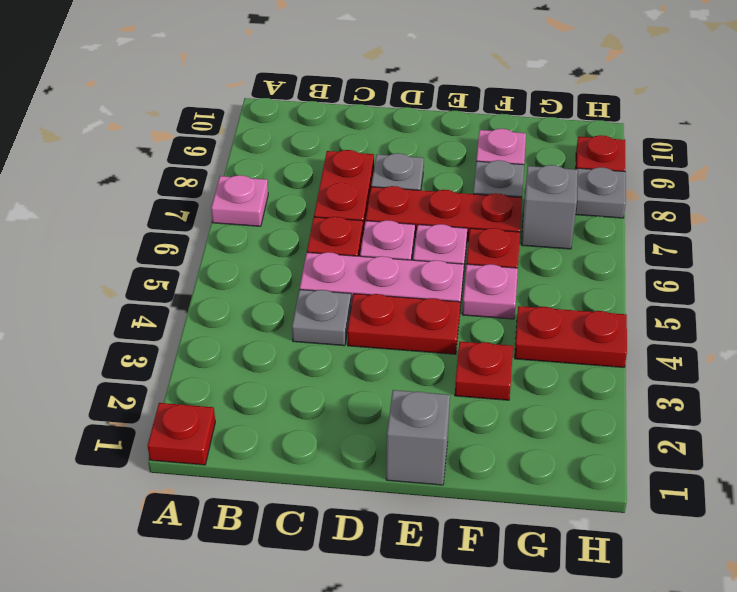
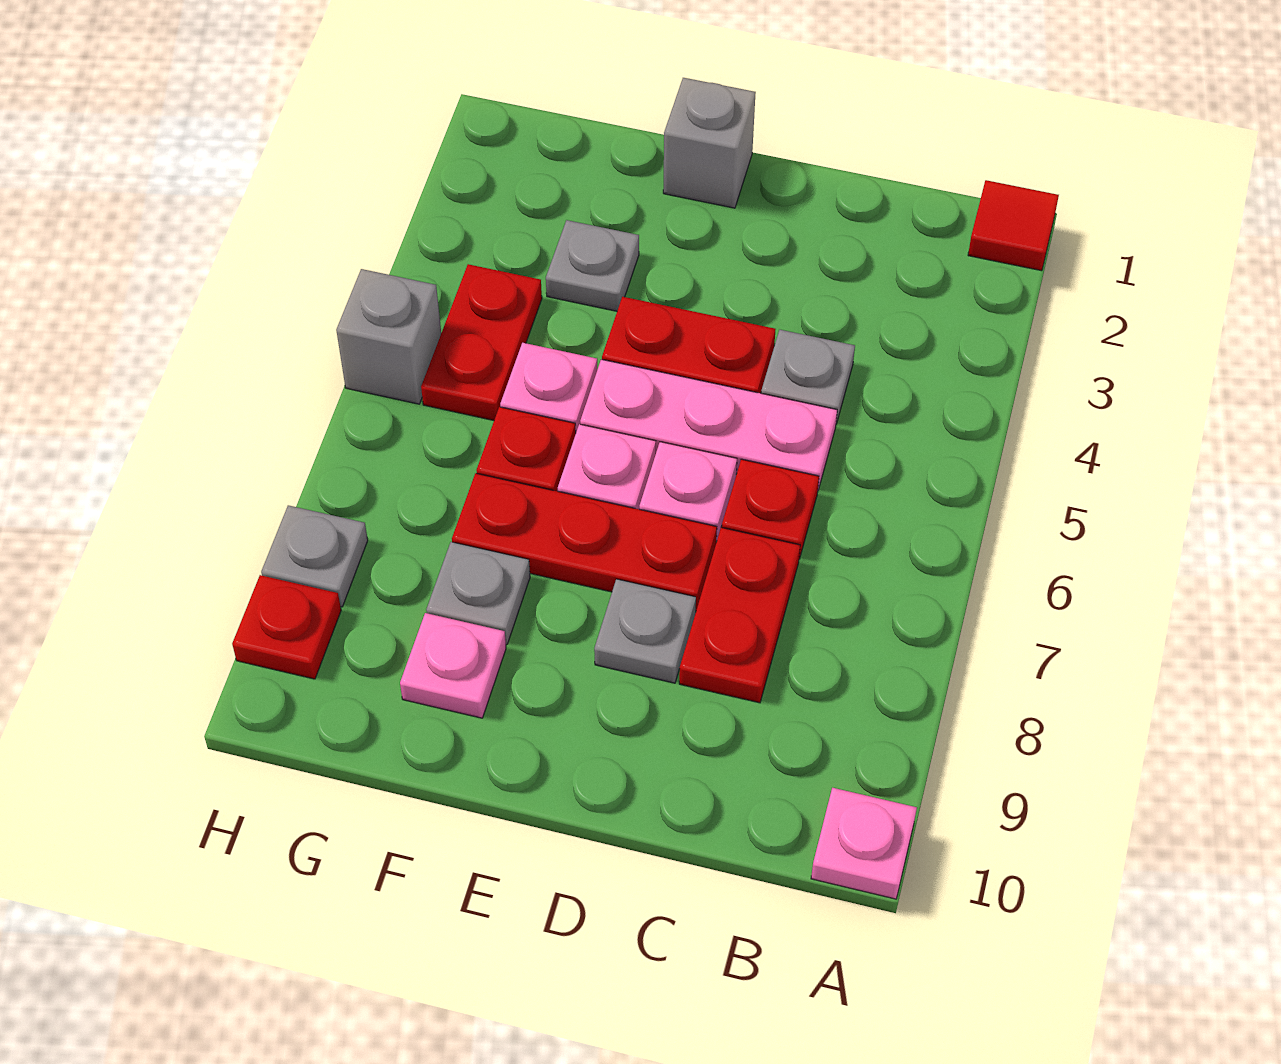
red 1x1 plate [148,403,215,465] -> red 1x1 tile [968,180,1059,271]
pink 1x1 plate [211,175,268,226] -> pink 1x1 plate moved to [811,788,917,899]
red 1x1 plate [455,342,513,400] -> grey 1x1 plate [546,220,639,311]
red 1x2 plate [515,306,627,367] -> red 1x2 plate turned to [421,264,542,420]
grey 1x1 brick [521,165,578,249] -> grey 1x1 brick moved to [336,269,441,404]

